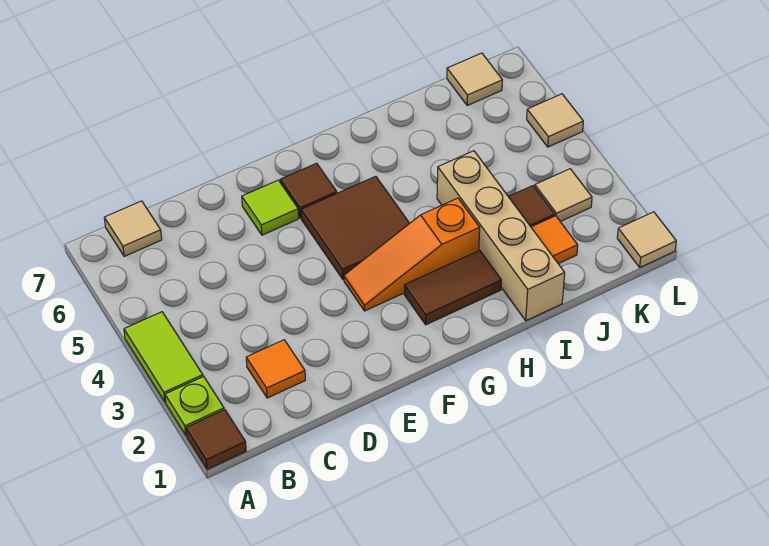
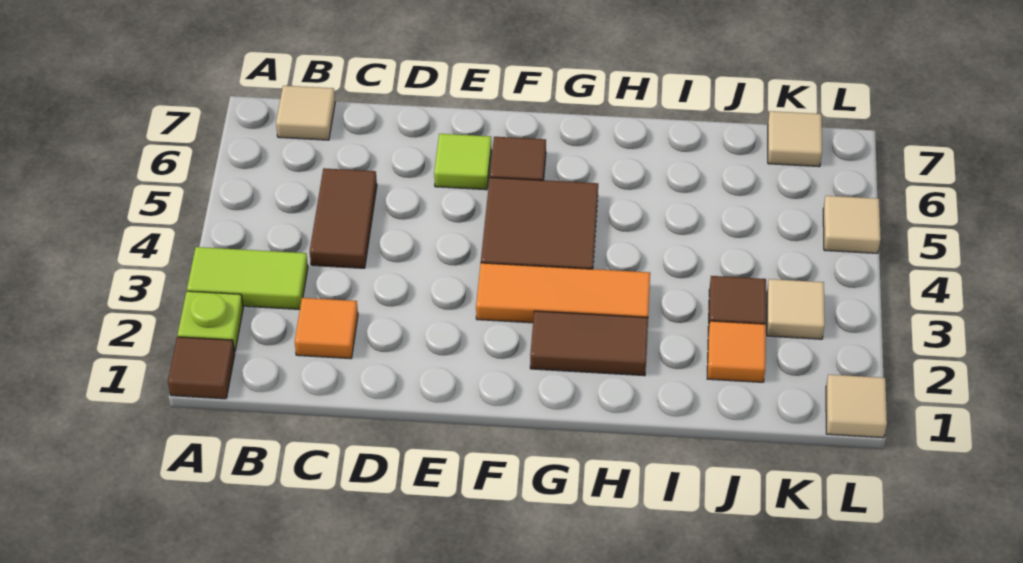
lime 1x2 tile [124,312,203,402] -> lime 1x2 tile turned to [187,247,308,309]
none -> brown 1x2 tile [310,168,377,268]
orange 1x3 slope [344,198,480,311] -> orange 1x3 tile [476,263,650,323]
tan 1x4 brick [437,151,565,321] -> none

